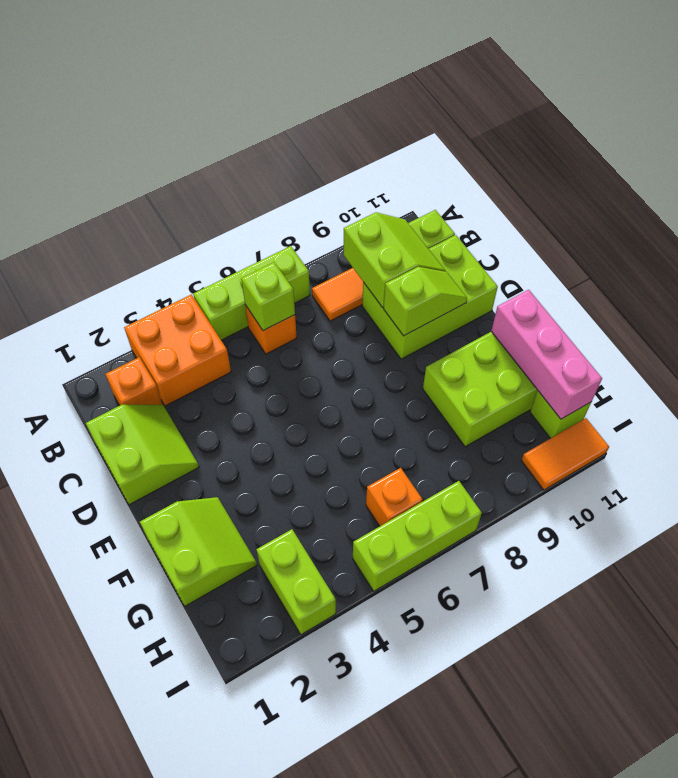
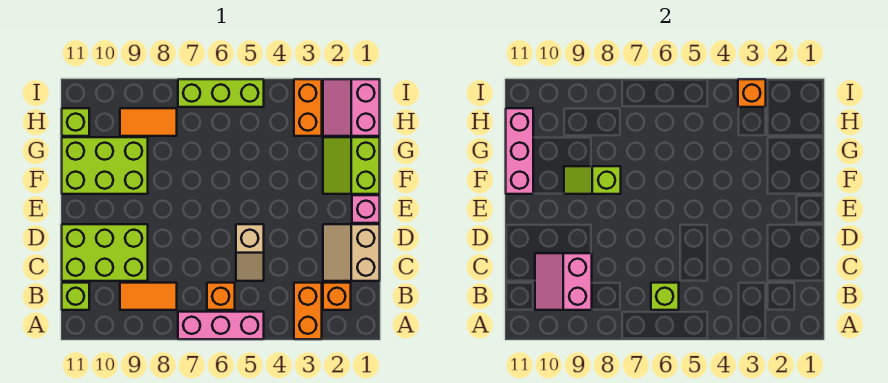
orange 2x2 brick [124,294,231,406] -> orange 1x2 brick [294,283,322,339]
lime 1x3 brick [193,246,310,340] -> pink 1x3 brick [178,312,264,339]
lime 2x2 slope [344,212,446,308] -> pink 2x2 slope [535,253,592,310]
lime 2x2 slope [86,405,199,505] -> tan 2x2 slope [323,224,380,281]
none -> tan 1x2 slope [236,224,264,281]
lime 1x2 slope [384,267,467,336] -> lime 1x2 slope moved to [564,166,621,194]
none -> pink 1x1 brick [352,195,380,223]
none -> pink 2x2 slope [323,79,380,136]
lime 1x2 brick [257,529,336,635] -> orange 1x2 brick [294,79,322,136]
orange 1x1 brick [366,468,423,526] -> orange 1x1 brick moved to [738,79,766,107]
orange 1x2 tile [521,418,609,490] -> orange 1x2 tile moved to [120,108,177,136]

